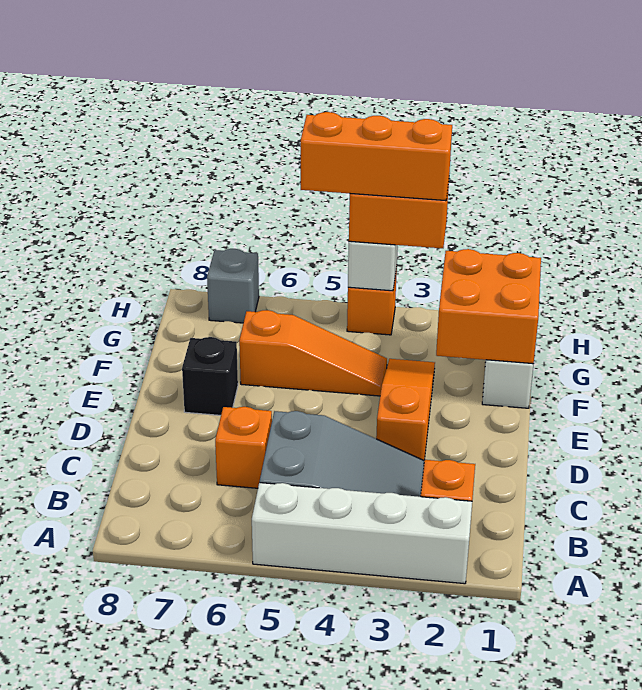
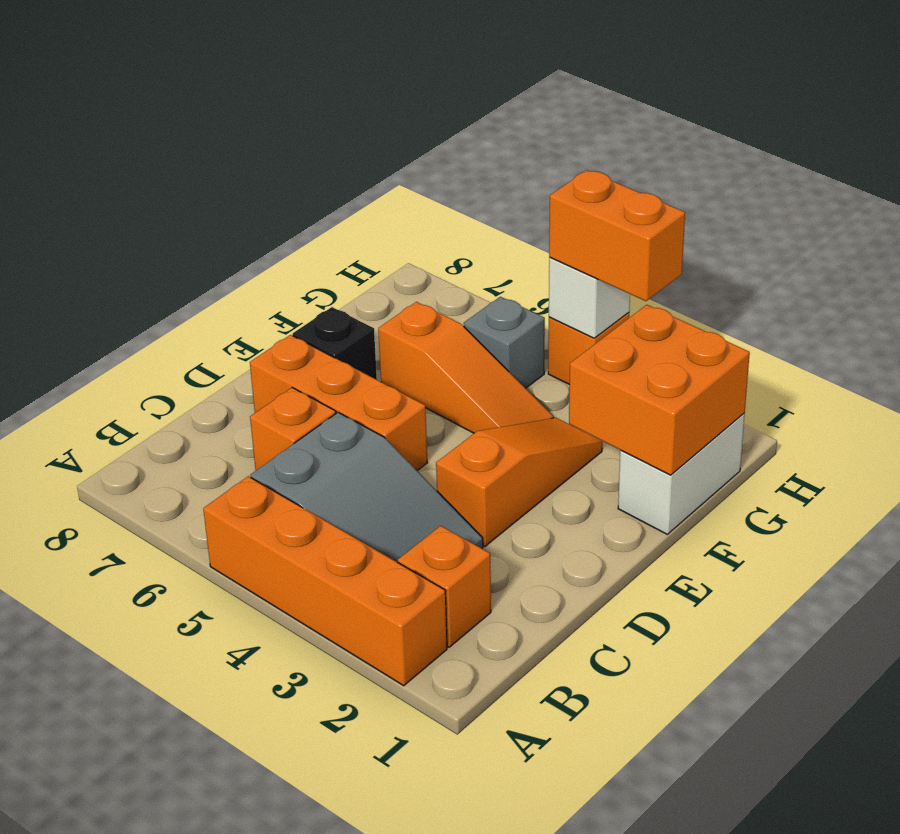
white 1x4 brick [252,483,472,584] -> orange 1x4 brick [203,476,447,686]
orange 1x3 brick [301,112,452,201] -> orange 1x3 brick moved to [250,335,428,471]
grey 1x1 brick [207,249,259,323] -> grey 1x1 brick moved to [464,297,545,388]

